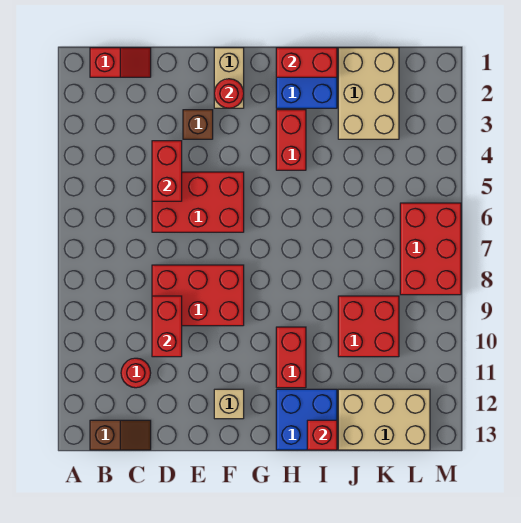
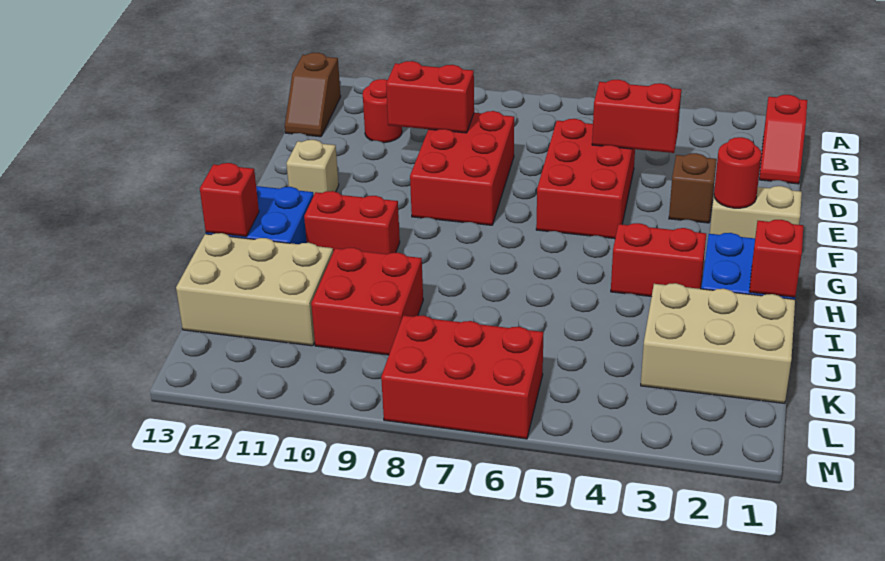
red 1x2 brick [276,48,337,77] -> red 1x1 brick [749,220,803,297]
tan 2x3 brick [338,389,430,450] -> tan 2x3 brick turned to [176,233,333,346]

